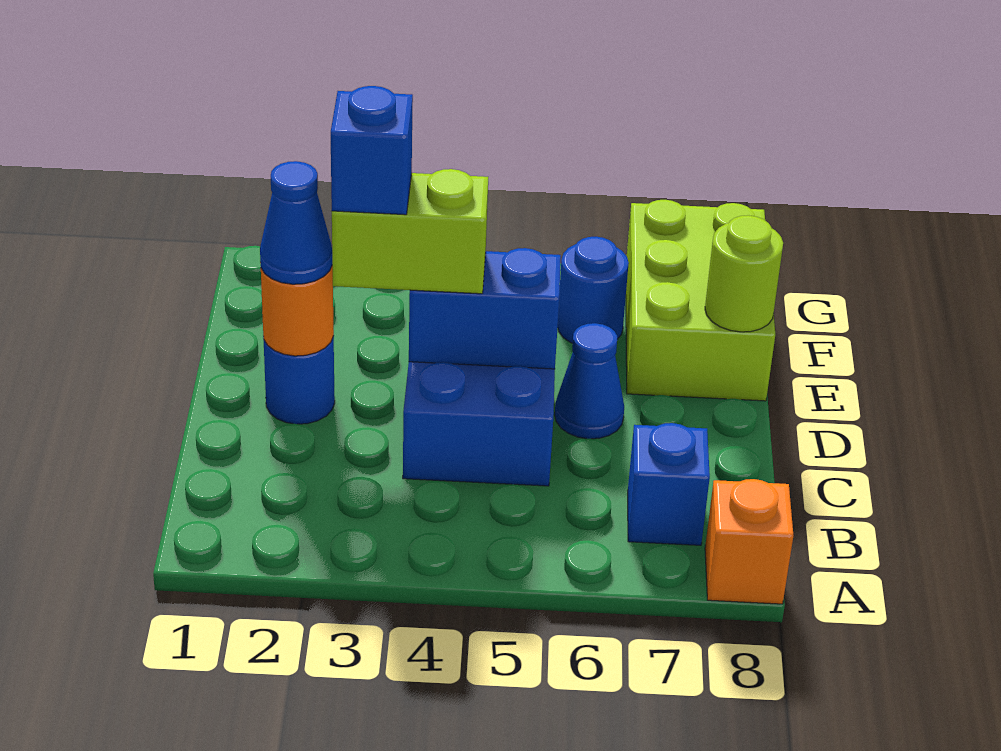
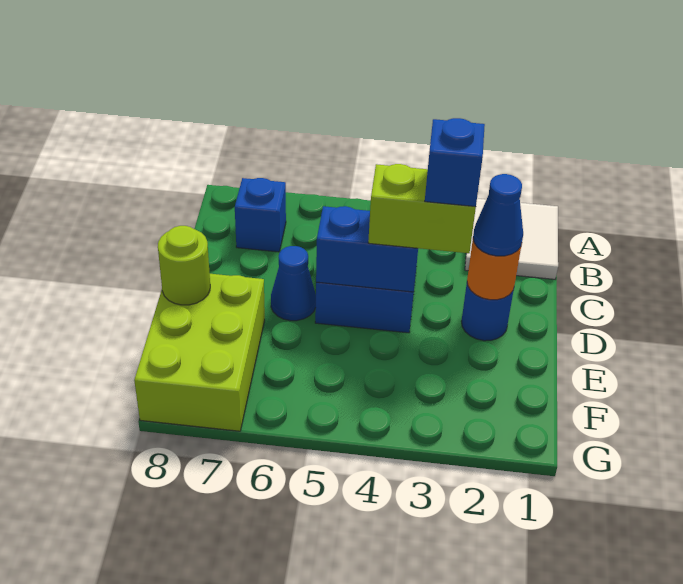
none -> white 2x2 tile [465,198,558,279]
orange 1x1 brick [705,479,793,604] -> none
blue 1x1 round brick [558,237,629,343] -> none

